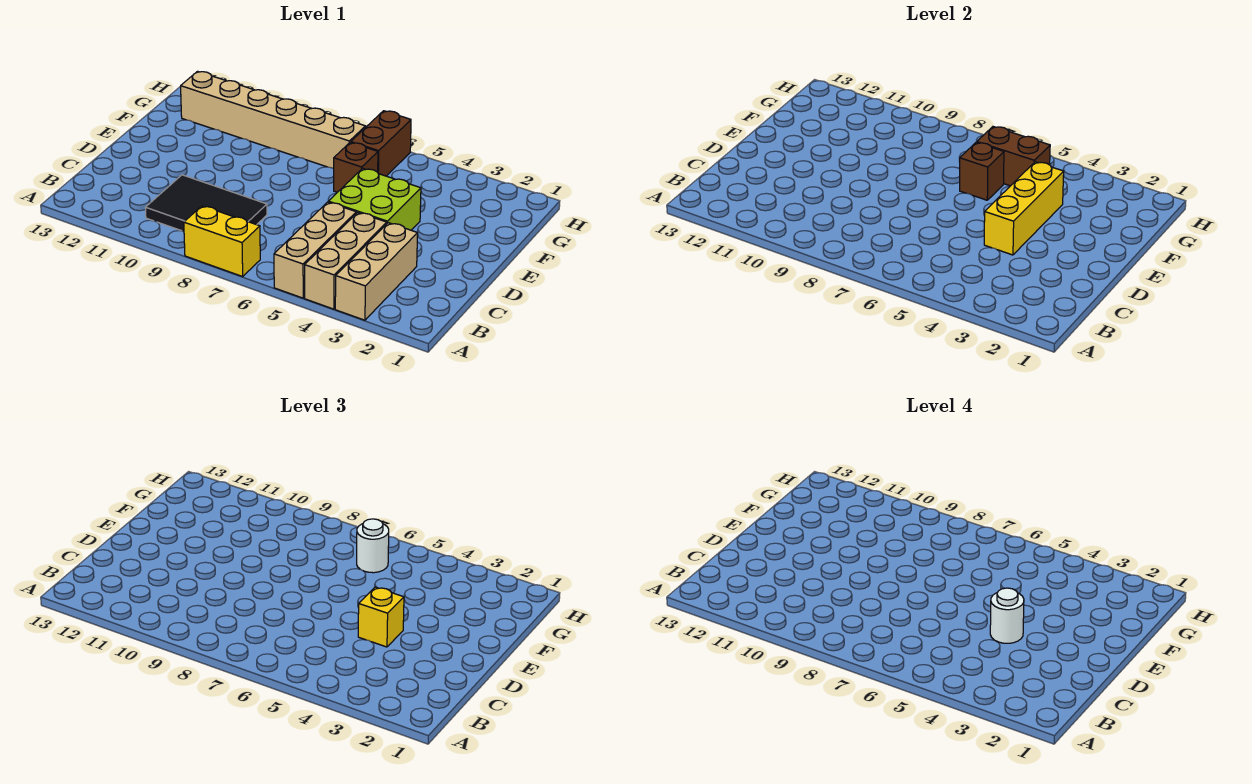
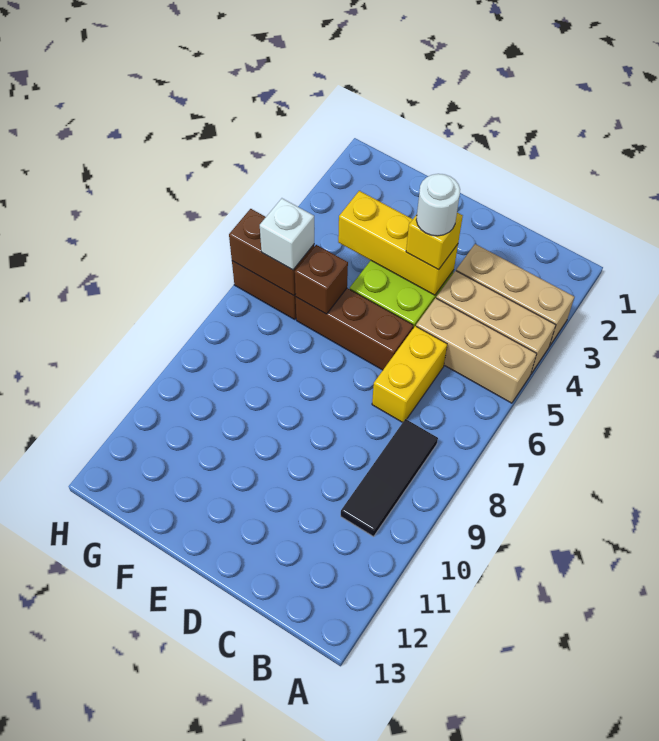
yellow 1x2 brick [184,206,260,276] -> yellow 1x2 brick moved to [372,326,447,422]
black 2x3 tile [145,175,267,231] -> black 1x3 tile [341,419,438,537]
brown 1x1 brick [334,142,378,192] -> brown 1x3 brick [296,288,413,370]
brown 1x2 brick [977,127,1050,186] -> brown 1x2 brick turned to [229,209,314,296]
white 1x1 round brick [357,519,389,573] -> white 1x1 brick [260,198,314,270]
tan 1x6 brick [181,71,366,169] -> none

